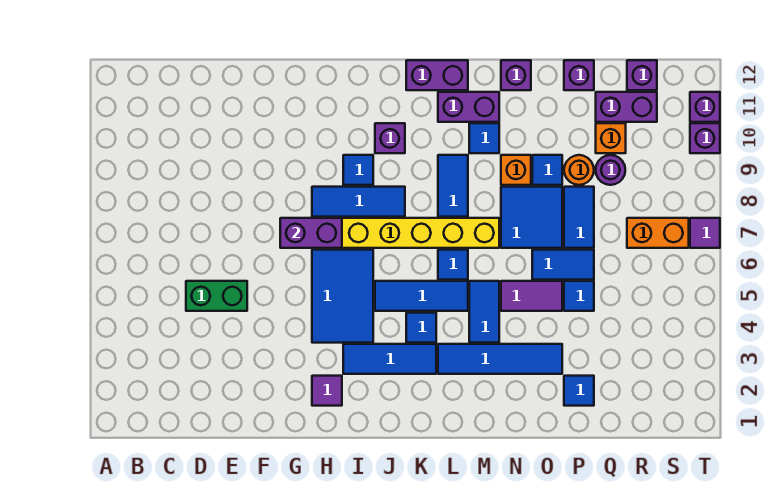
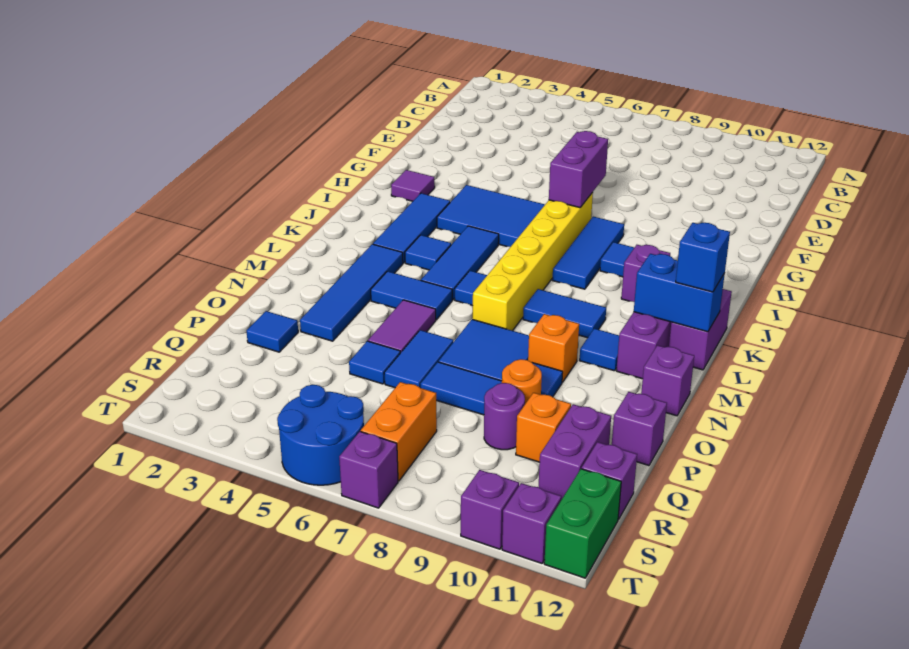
green 1x2 brick [186,281,247,311] -> green 1x2 brick moved to [544,469,621,578]
none -> blue 1x2 brick [634,254,725,332]
none -> blue 1x1 brick [676,223,730,292]
none -> blue 2x2 round brick [277,385,364,485]
purple 1x1 tile [690,218,720,248] -> purple 1x1 brick [339,431,398,508]

